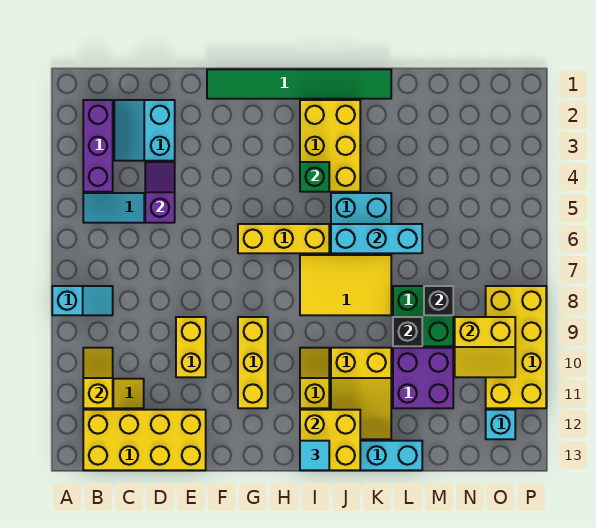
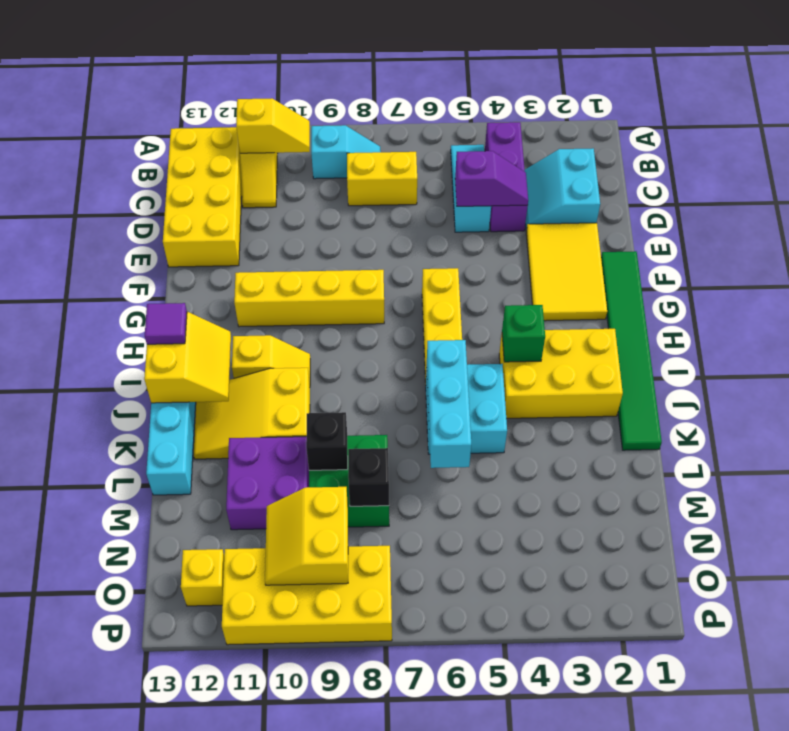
cyan 1x2 slope [52,286,113,315] -> cyan 1x2 slope turned to [311,125,381,179]
purple 1x3 brick [83,100,113,192] -> purple 1x3 brick turned to [485,122,528,232]
cyan 2x2 slope [114,100,175,161] -> cyan 2x2 slope turned to [525,148,600,230]
yellow 1x2 brick [176,317,206,377] -> yellow 1x2 brick moved to [347,152,417,206]
yellow 1x3 brick [238,317,268,408] -> yellow 1x4 brick [234,270,384,327]
yellow 2x3 tile [300,255,391,315] -> yellow 2x3 tile moved to [526,223,607,321]
yellow 2x2 brick [300,410,360,470] -> yellow 2x2 slope [144,312,231,403]
cyan 1x1 tile [300,441,329,470] -> purple 1x1 tile [145,303,187,344]
cyan 1x1 brick [486,410,515,439] -> yellow 1x1 brick [181,549,224,606]

